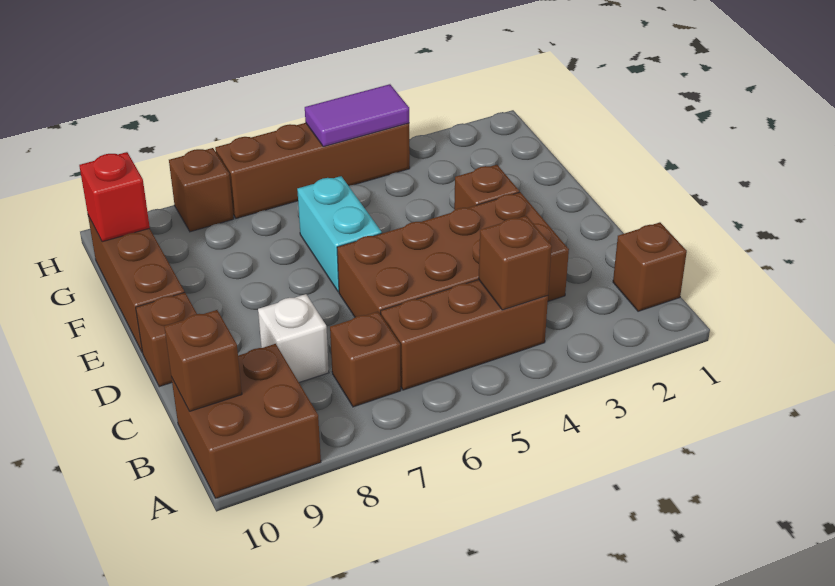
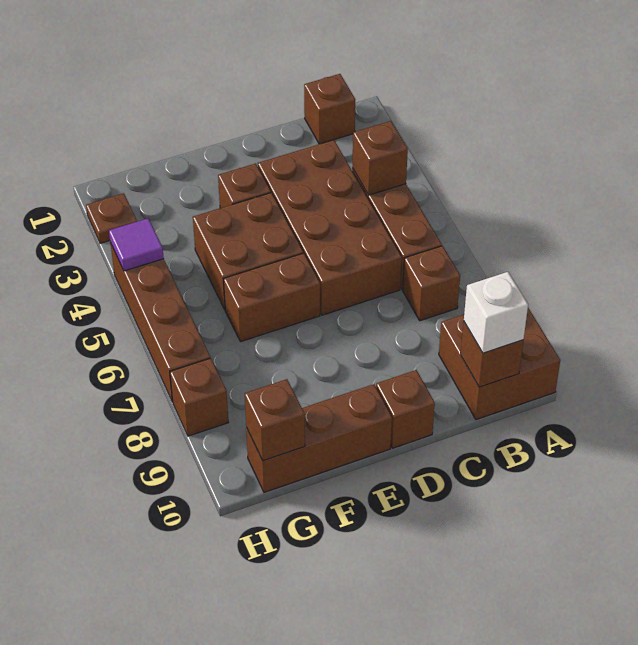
white 1x1 brick [258,294,329,382] -> white 1x1 brick moved to [464,272,528,353]
none -> brown 2x2 brick [193,193,303,309]
cyan 1x2 brick [297,176,382,292] -> brown 1x2 brick [224,253,320,342]
red 1x1 brick [79,152,150,242] -> brown 1x1 brick [245,379,305,461]
none -> brown 1x1 plate [86,193,137,243]
purple 1x2 tile [305,84,409,147] -> purple 1x1 tile [109,218,164,271]

